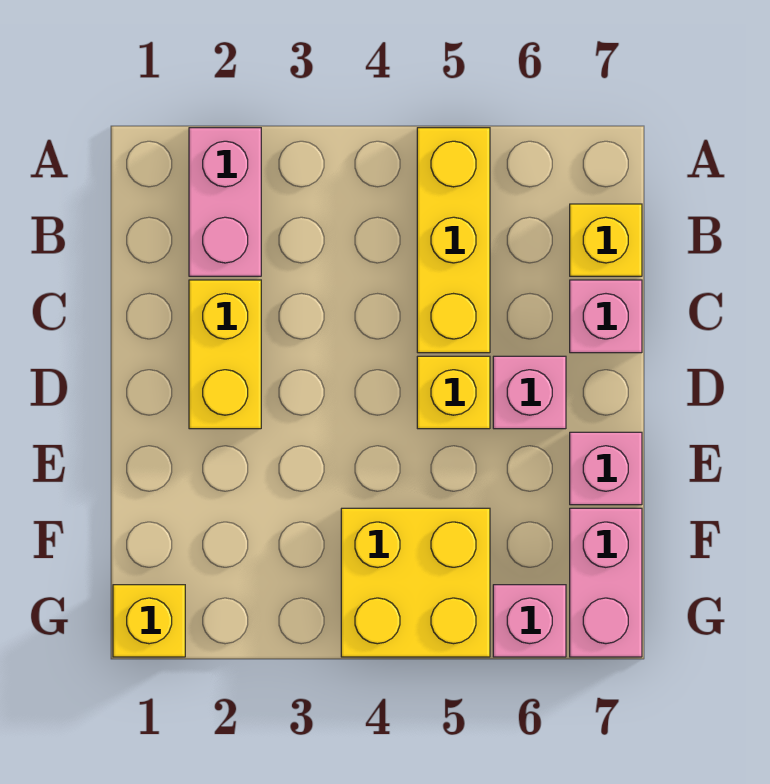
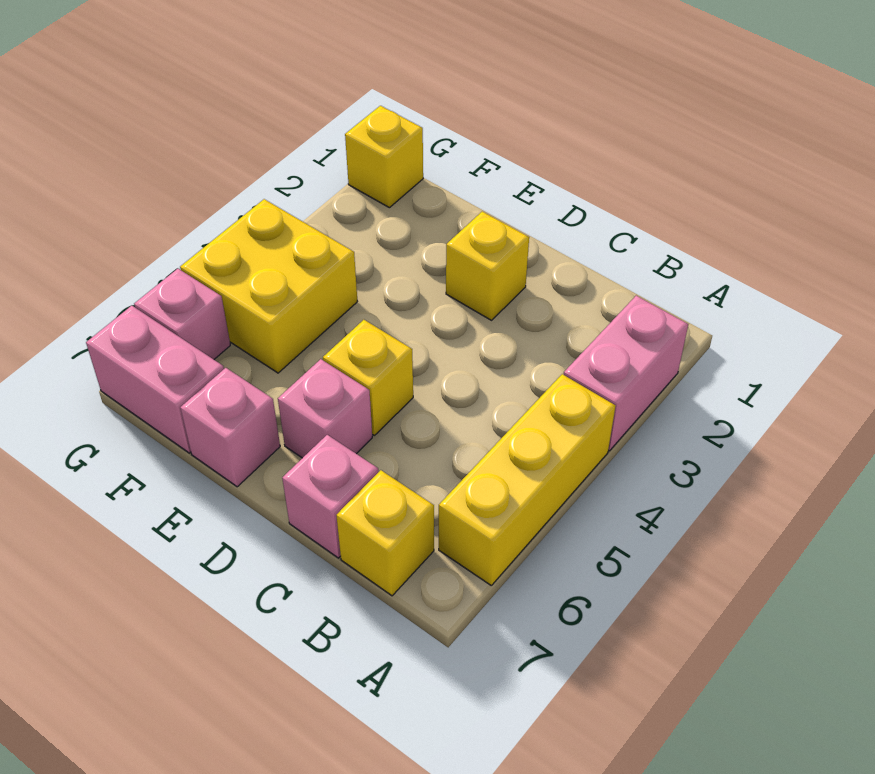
pink 1x2 brick [189,128,261,276] -> pink 1x2 brick turned to [564,296,688,451]
yellow 1x3 brick [417,128,490,353] -> yellow 1x3 brick turned to [439,374,616,585]
yellow 1x2 brick [189,280,261,429] -> yellow 1x1 brick [446,211,529,320]

